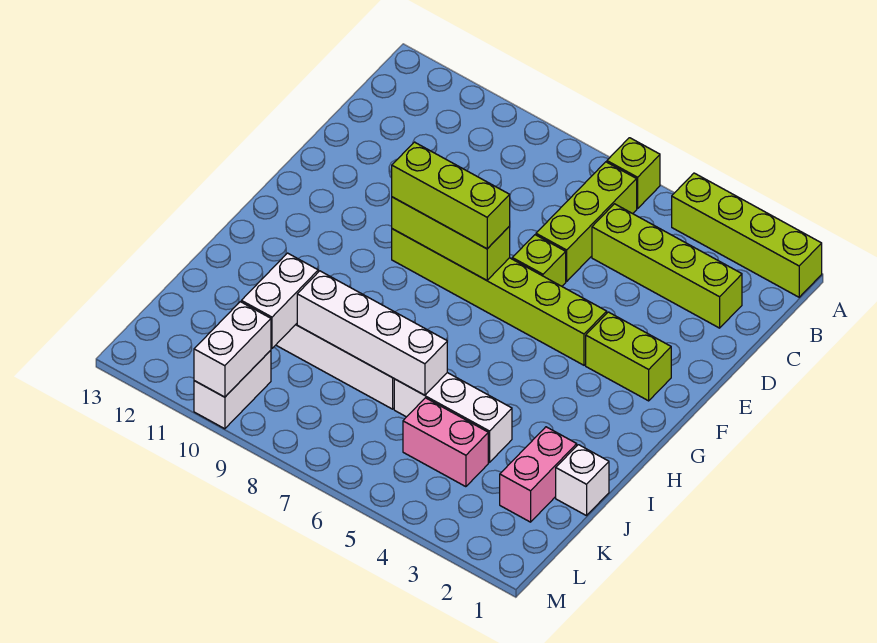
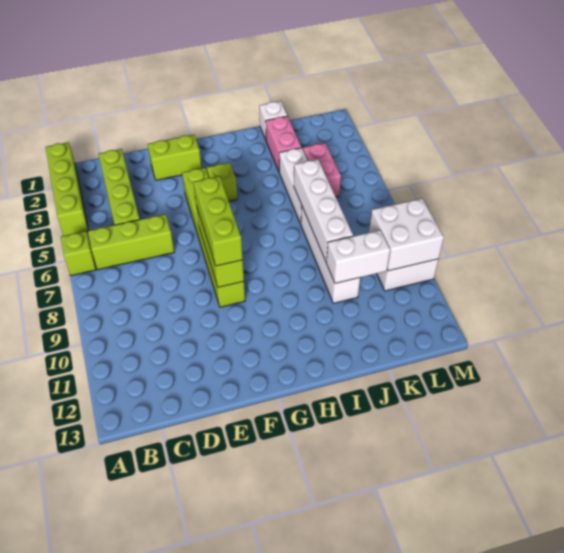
lime 1x1 brick [512,235,566,286] -> lime 1x1 brick moved to [207,163,237,201]
lime 1x2 brick [586,312,671,401] -> lime 1x2 brick turned to [148,135,202,180]
pink 1x2 brick [500,427,577,522] -> pink 1x2 brick turned to [266,116,301,171]
white 1x2 brick [194,302,271,397] -> white 2x2 brick [369,198,444,271]

